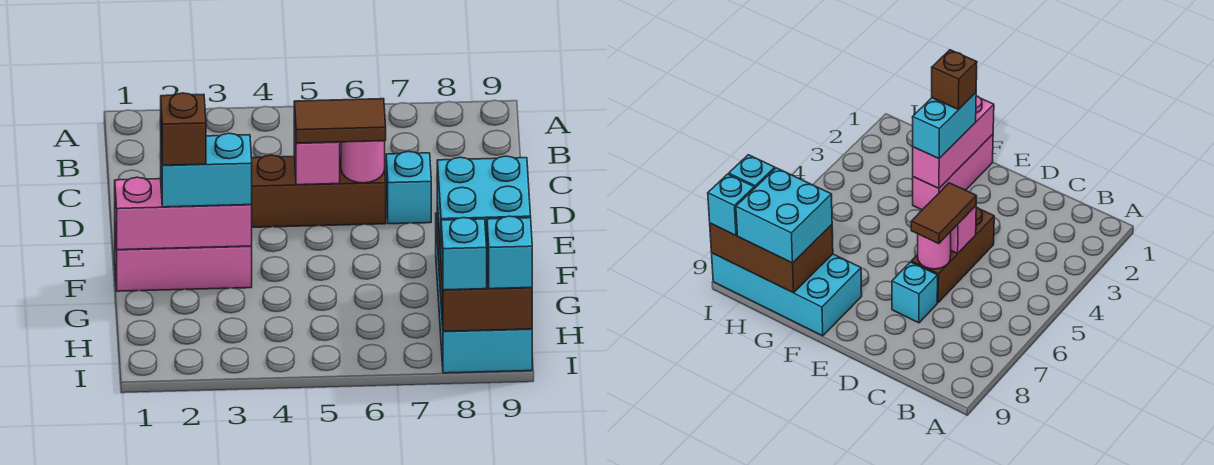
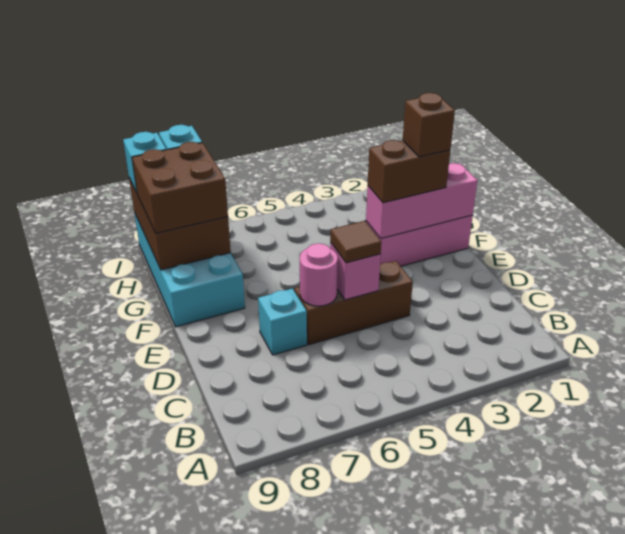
brown 1x2 tile [294,99,386,143] -> brown 1x1 tile [330,221,381,263]
cyan 1x2 brick [161,133,252,207] -> brown 1x2 brick [368,140,450,203]
cyan 2x2 brick [437,156,531,251] -> brown 2x2 brick [132,142,228,233]

